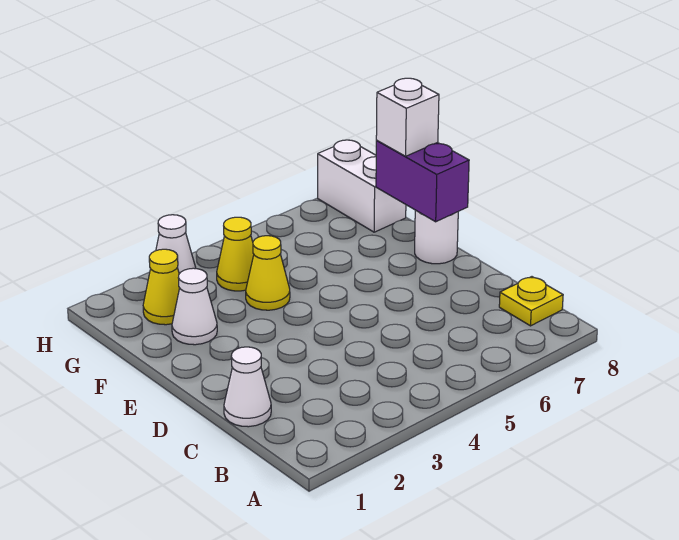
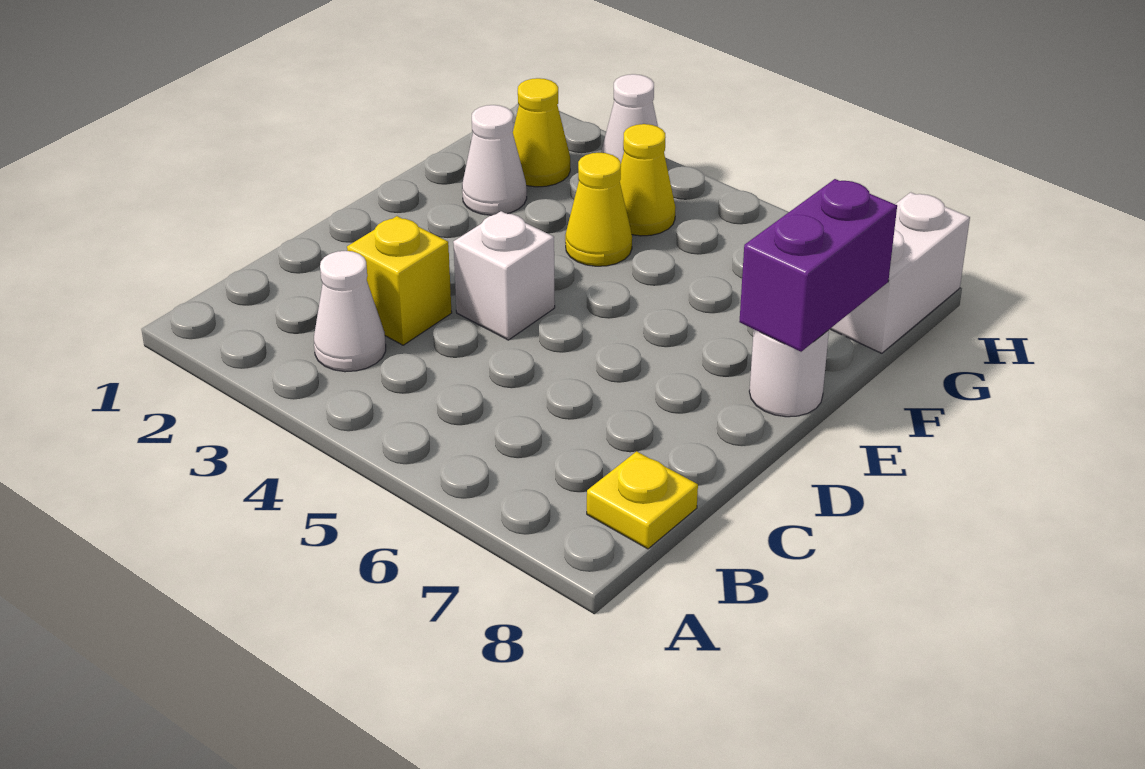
white 1x1 cone [224,347,271,427] -> white 1x1 cone moved to [314,251,386,372]
none -> yellow 1x1 brick [347,216,452,345]
white 1x1 brick [376,78,439,156] -> white 1x1 brick moved to [453,211,555,340]

